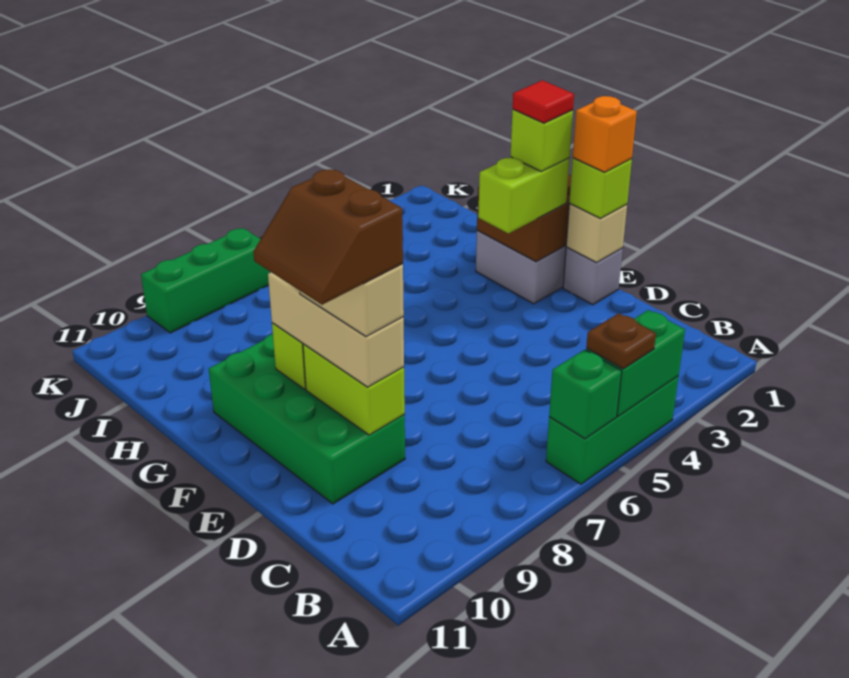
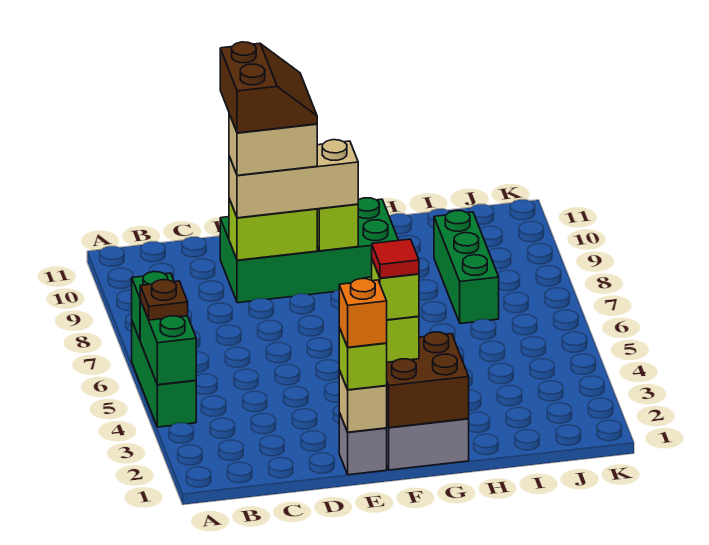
brown 2x2 slope [253,170,403,305] -> brown 2x2 slope turned to [220,42,317,133]
green 1x3 brick [141,228,270,333] -> green 1x3 brick moved to [434,211,499,324]

